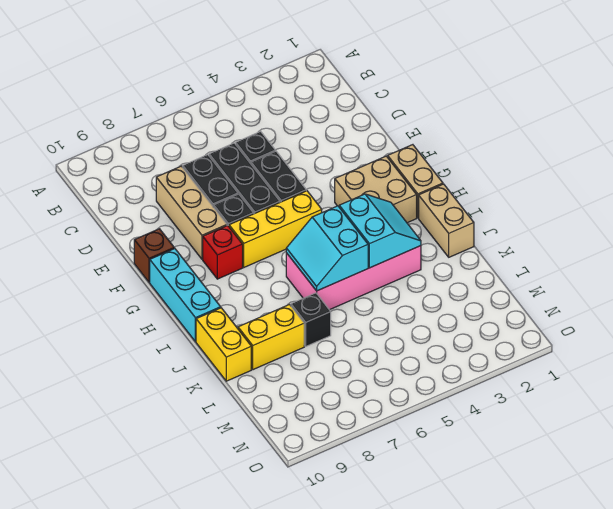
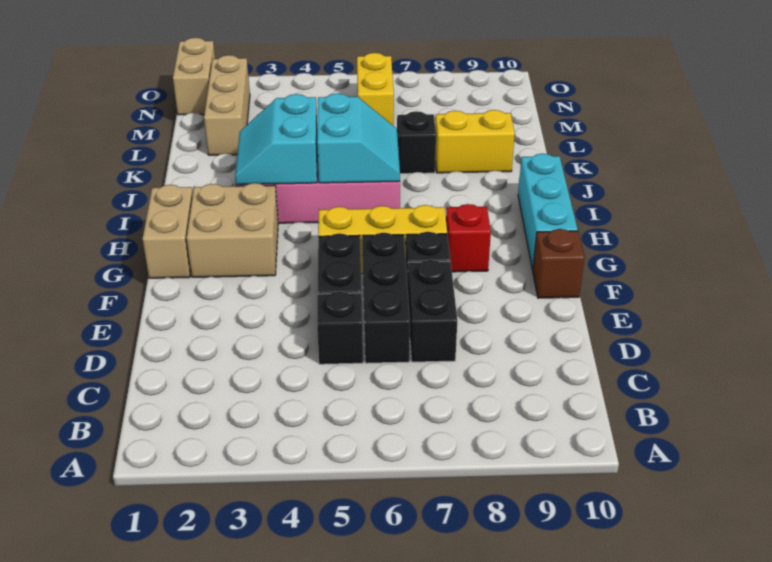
tan 1x3 brick [156,166,227,259] -> tan 1x3 brick moved to [204,55,250,155]
tan 1x2 brick [419,184,474,257] -> tan 1x2 brick moved to [173,38,215,115]
yellow 1x2 brick [196,308,251,381] -> yellow 1x2 brick moved to [357,53,394,126]

